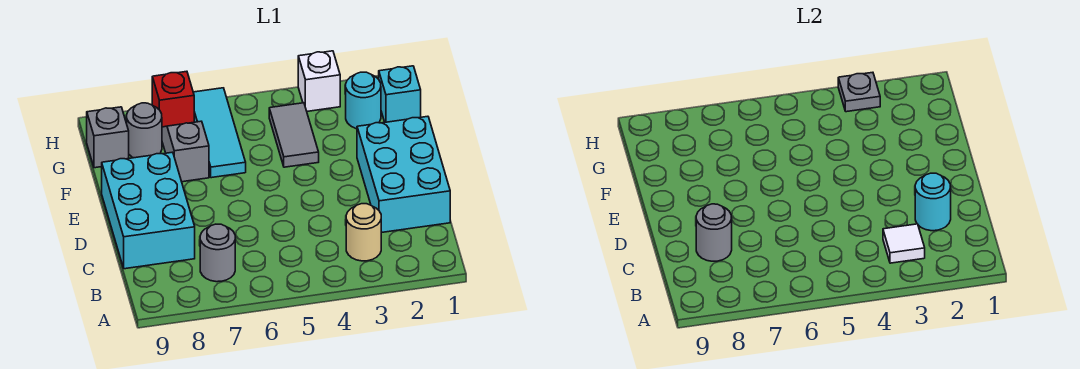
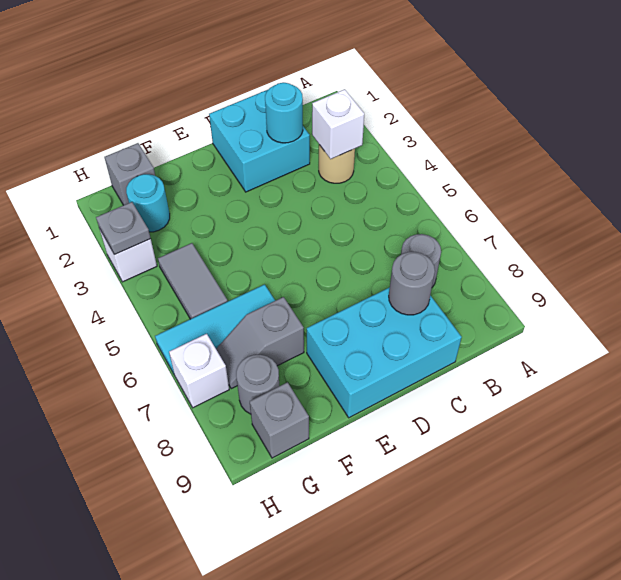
white 1x1 tile [883,224,925,263] -> white 1x1 brick [312,89,364,159]
cyan 2x3 brick [357,116,450,233] -> cyan 2x2 brick [209,89,310,192]
grey 1x2 tile [269,103,319,167] -> grey 1x2 tile turned to [158,243,228,319]
cyan 1x1 brick [379,66,421,122] -> grey 1x1 brick [105,143,155,205]
red 1x1 brick [152,71,194,127] -> white 1x1 brick [169,334,229,408]

